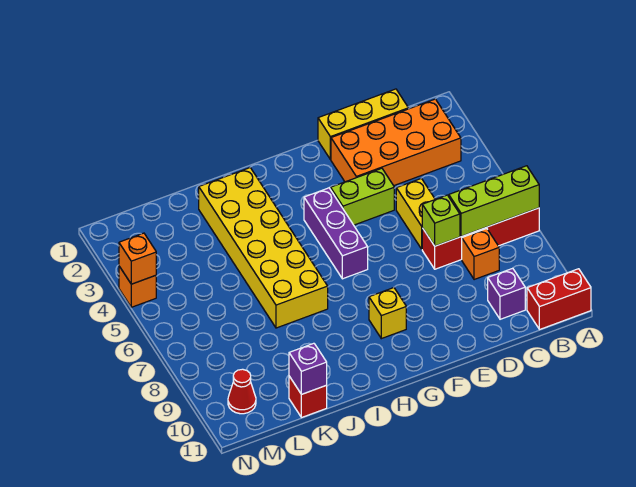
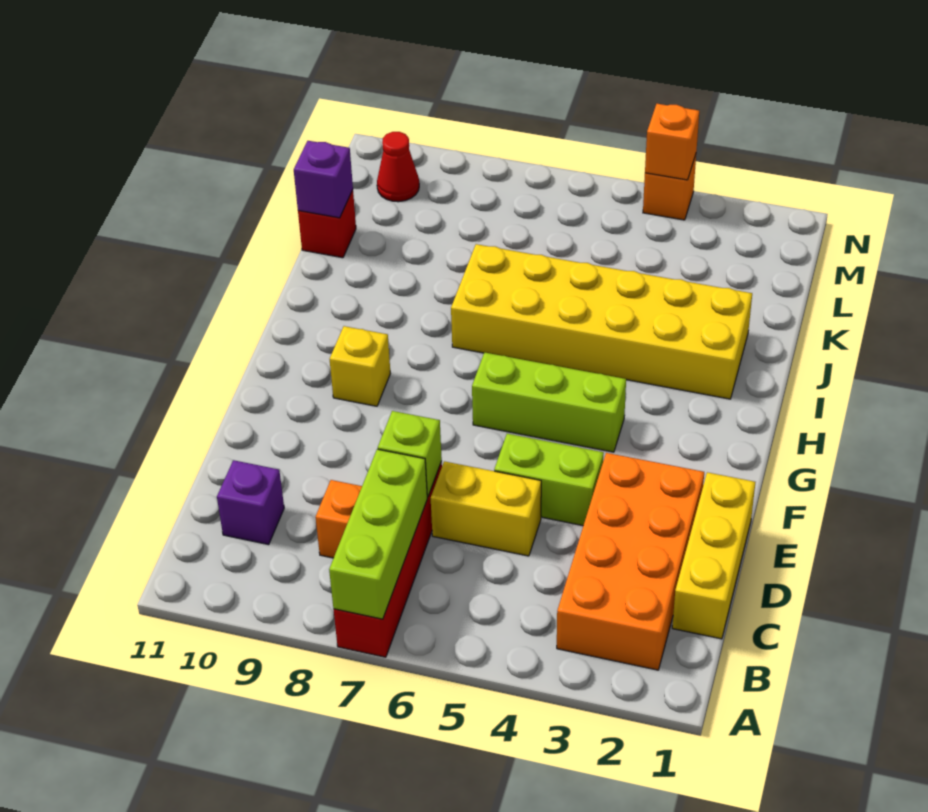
red 1x2 brick [527,269,591,330] -> none
lime 1x2 brick [331,168,394,225] -> lime 1x2 brick turned to [494,434,604,526]
purple 1x3 brick [304,188,368,279] -> lime 1x3 brick [472,352,626,452]

